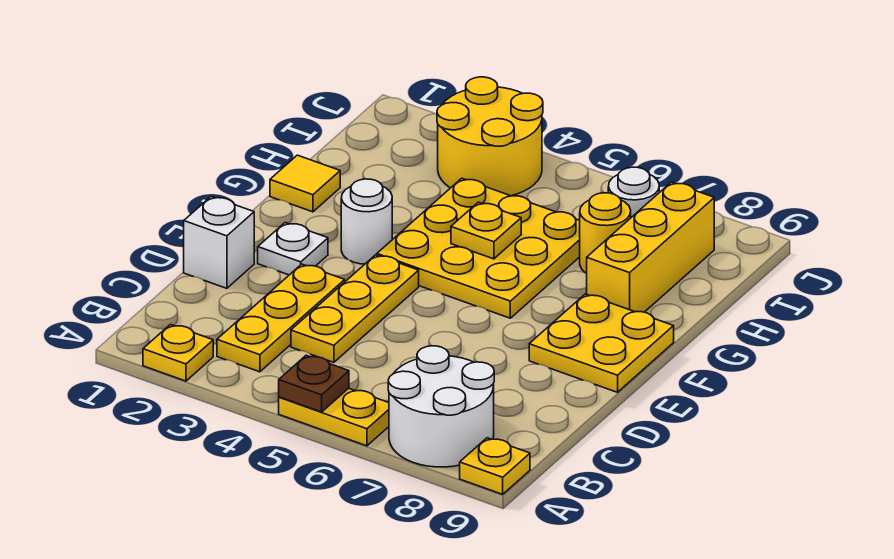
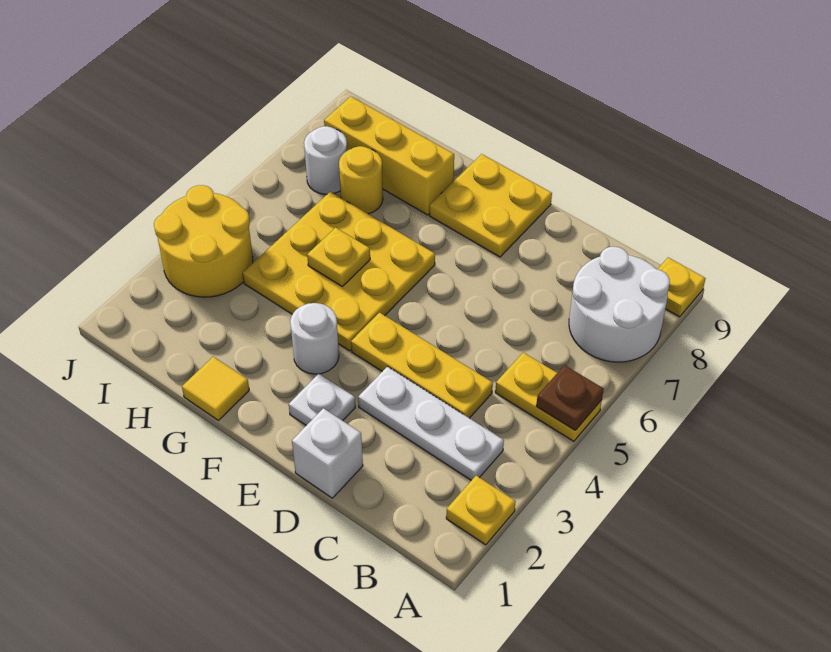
yellow 1x2 plate [279,388,389,446] -> yellow 1x2 plate turned to [495,352,602,441]
yellow 1x3 plate [217,264,345,372] -> white 1x3 plate [358,367,504,480]

